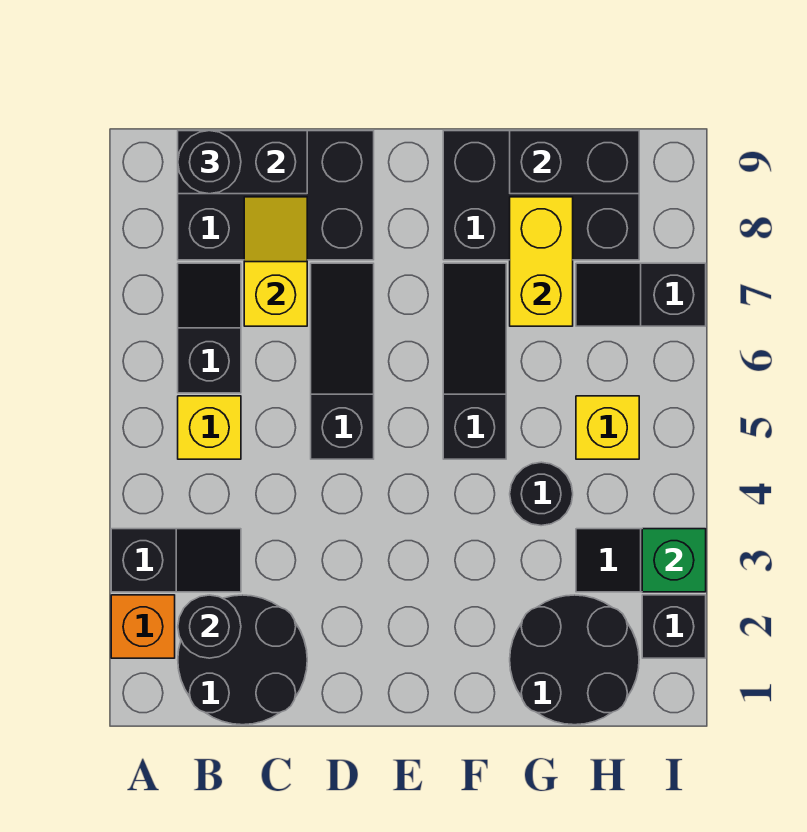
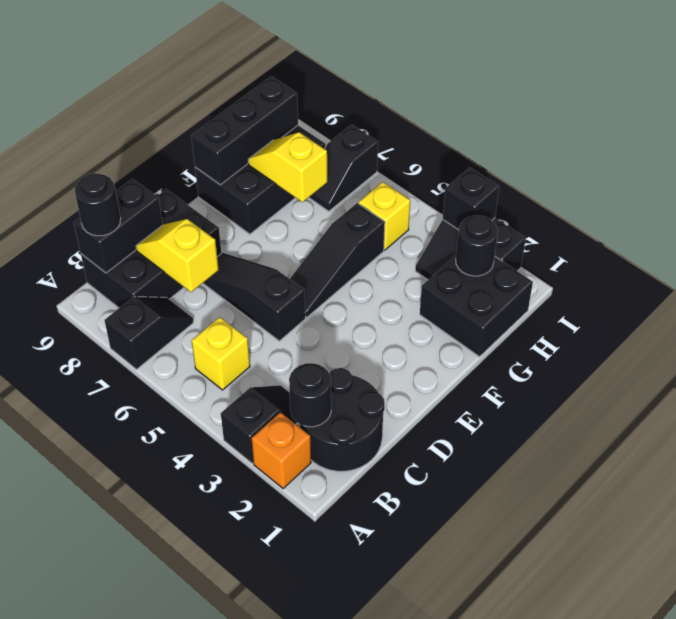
black 1x2 slope [178,263,241,393] -> black 1x2 slope turned to [104,296,193,369]
black 1x3 slope [443,263,506,459] -> black 1x3 slope turned to [290,203,385,317]
black 2x2 round brick [510,595,639,725] -> black 2x2 brick [420,256,533,357]
black 1x1 round brick [510,462,573,526] -> black 1x1 round brick moved to [456,216,498,276]
yellow 1x2 brick [510,197,573,326] -> yellow 1x2 slope [248,132,327,202]
black 1x2 brick [510,131,639,194] -> black 1x3 brick [191,76,298,185]
green 1x1 brick [642,529,706,592] -> black 1x1 brick [443,168,499,230]

